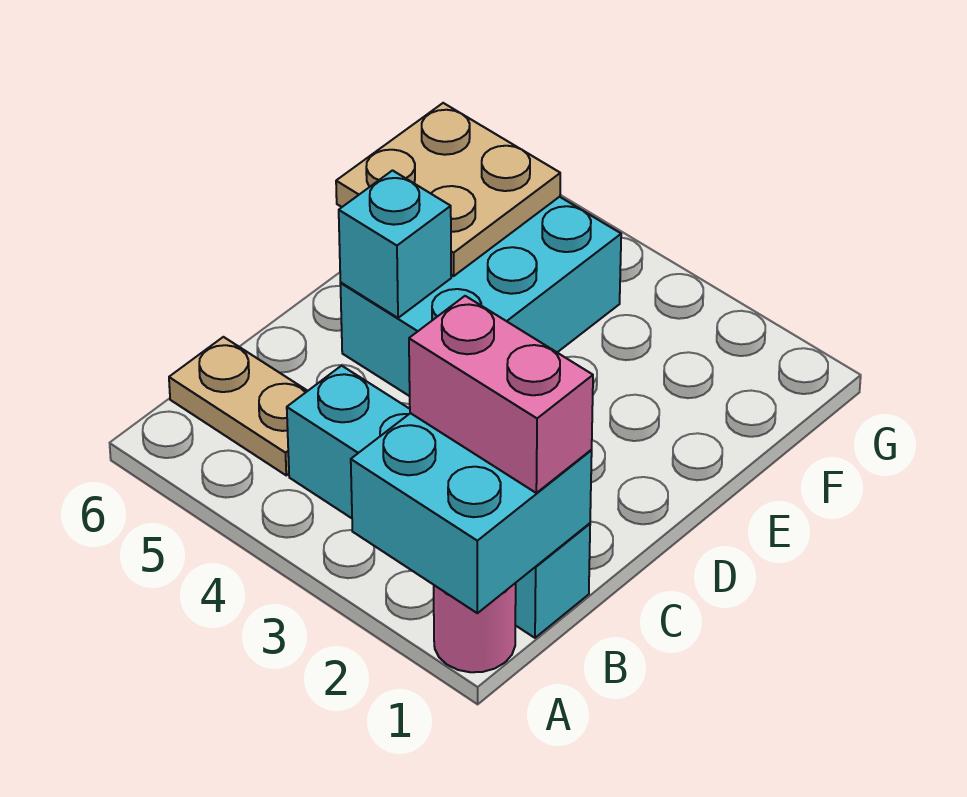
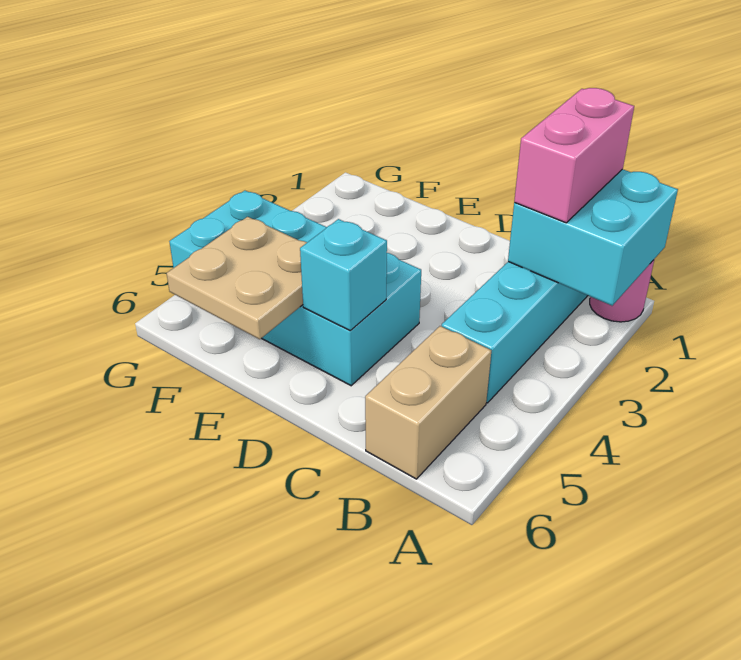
tan 1x2 plate [169,337,307,475] -> tan 1x2 brick [365,326,491,479]
cyan 2x3 brick [340,197,621,396] -> cyan 2x4 brick [169,191,421,386]

